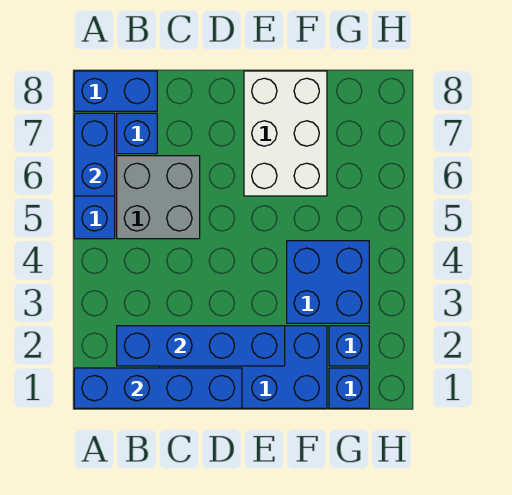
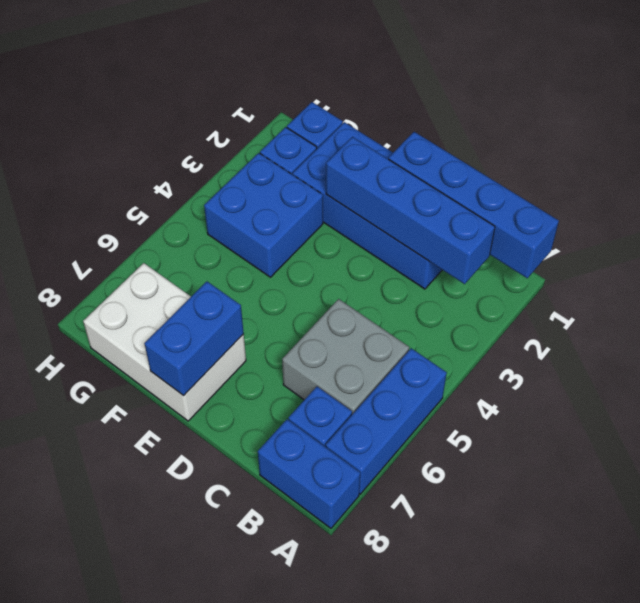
blue 1x2 brick [74,113,115,196] -> blue 1x2 brick moved to [145,282,244,396]
white 2x3 brick [244,71,327,196] -> white 2x3 brick turned to [83,263,246,421]

